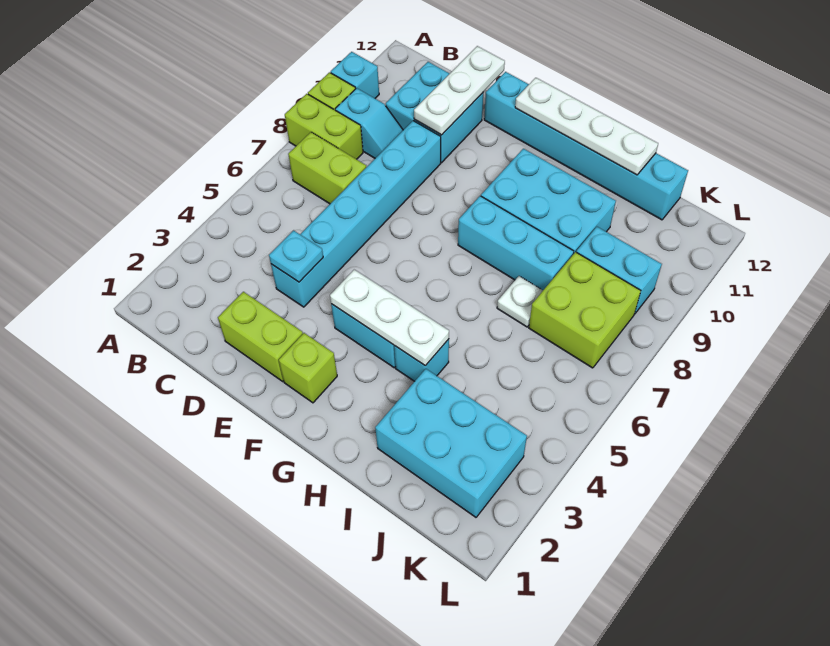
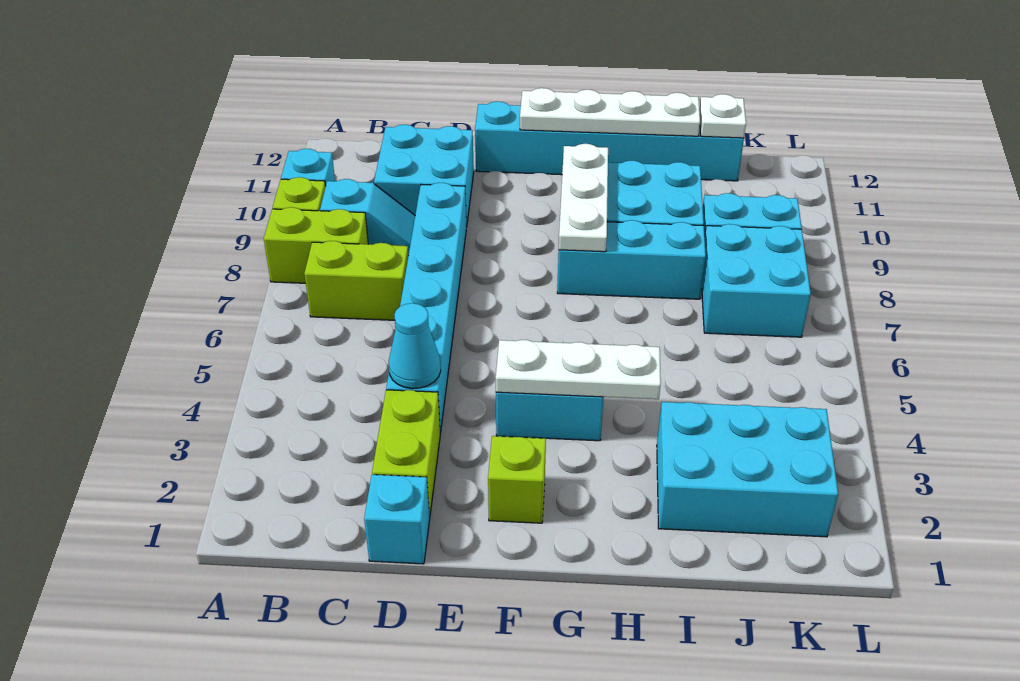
lime 1x2 brick [218,292,303,381] -> lime 1x2 brick turned to [372,390,440,518]
cyan 1x1 plate [269,231,323,282] -> cyan 1x1 cone [389,303,441,389]
white 1x3 plate [414,46,505,135] -> white 1x3 plate moved to [559,144,608,252]
cyan 1x1 brick [394,339,449,381] -> cyan 1x1 brick moved to [364,475,430,564]
white 1x1 plate [497,276,543,327] -> white 1x1 plate moved to [699,94,746,138]
lime 2x2 brick [529,252,641,368] -> cyan 2x2 brick [702,224,811,337]

